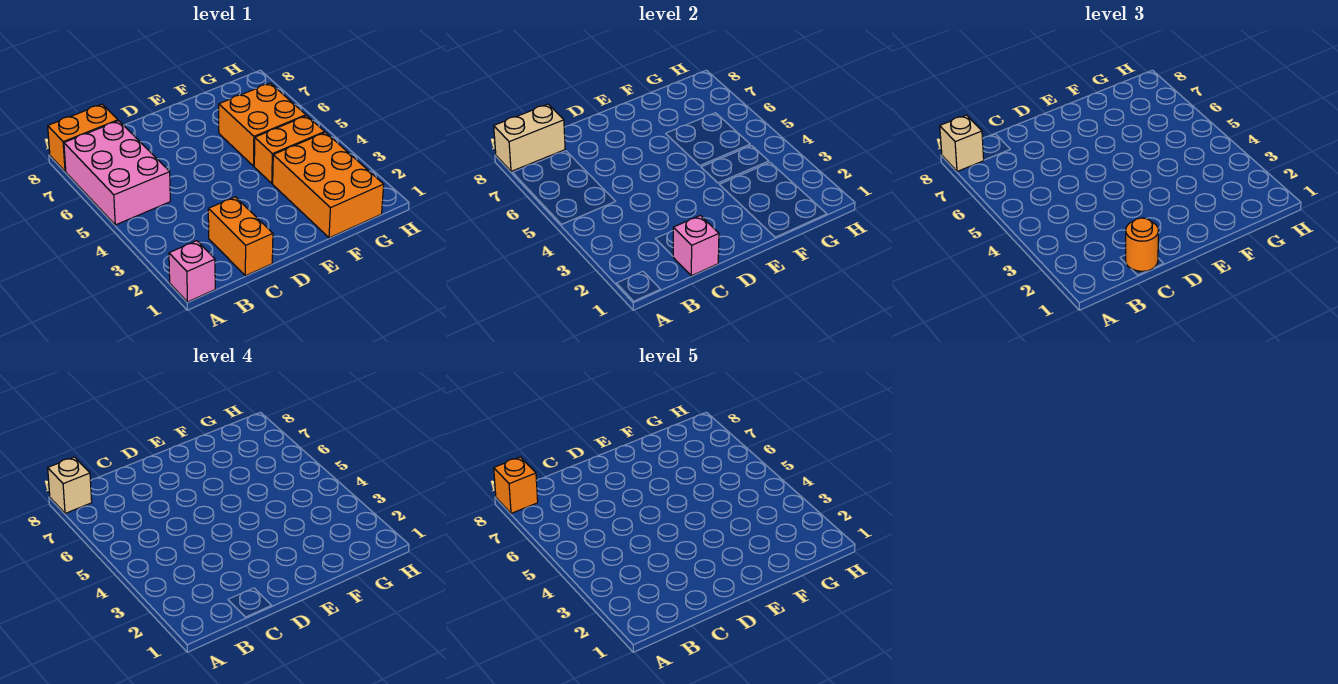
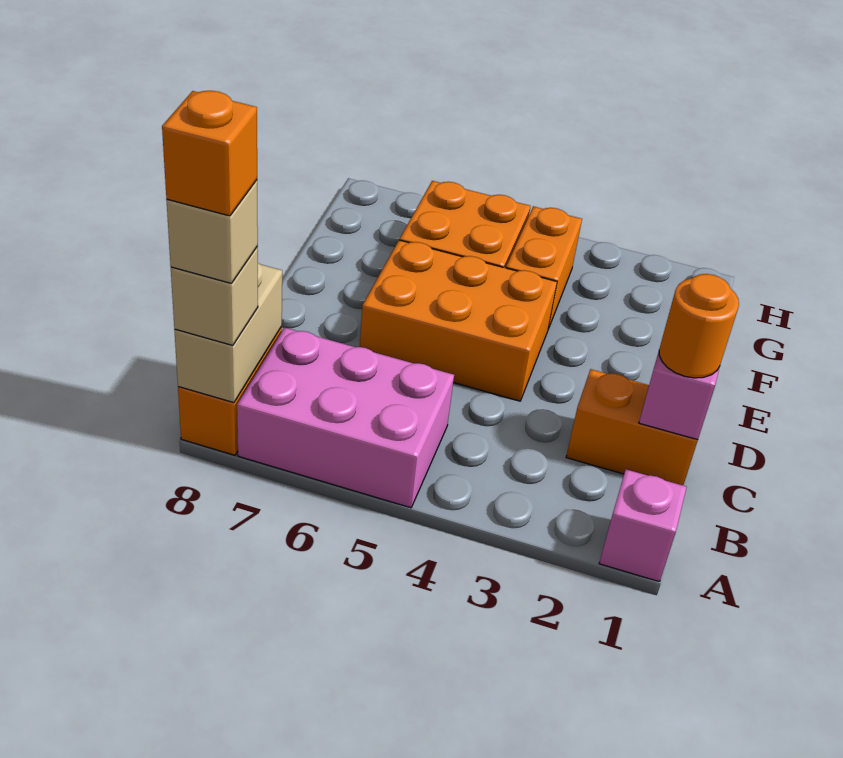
orange 2x3 brick [273,132,384,238] -> orange 2x3 brick moved to [360,240,557,401]

